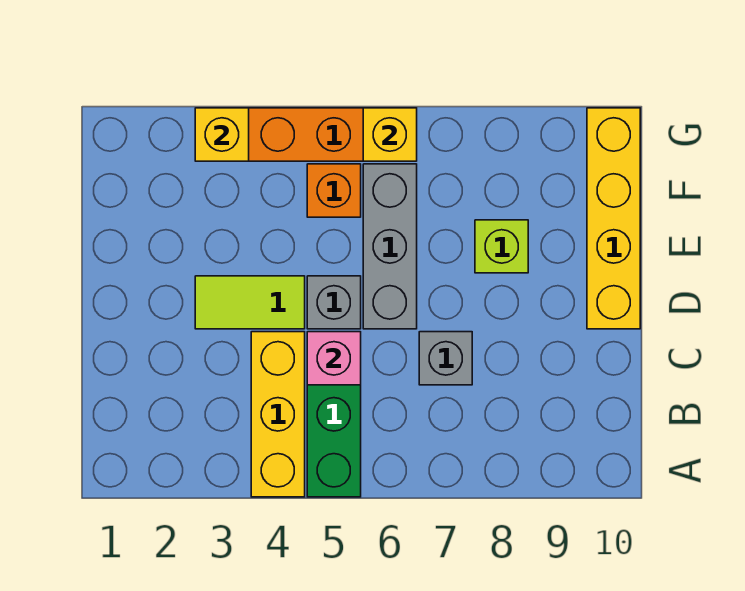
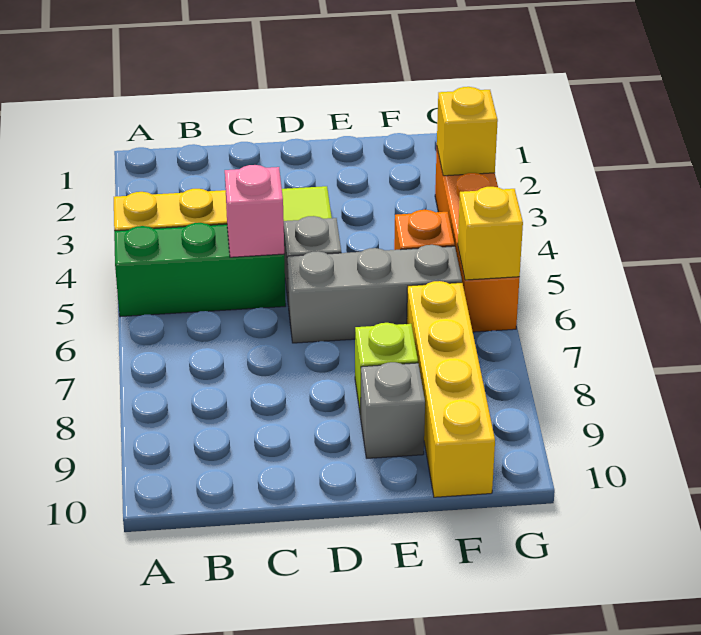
grey 1x1 brick [419,332,472,385] -> grey 1x1 brick moved to [361,362,425,458]
yellow 1x4 brick [587,108,640,329] -> yellow 1x4 brick turned to [407,281,495,497]

